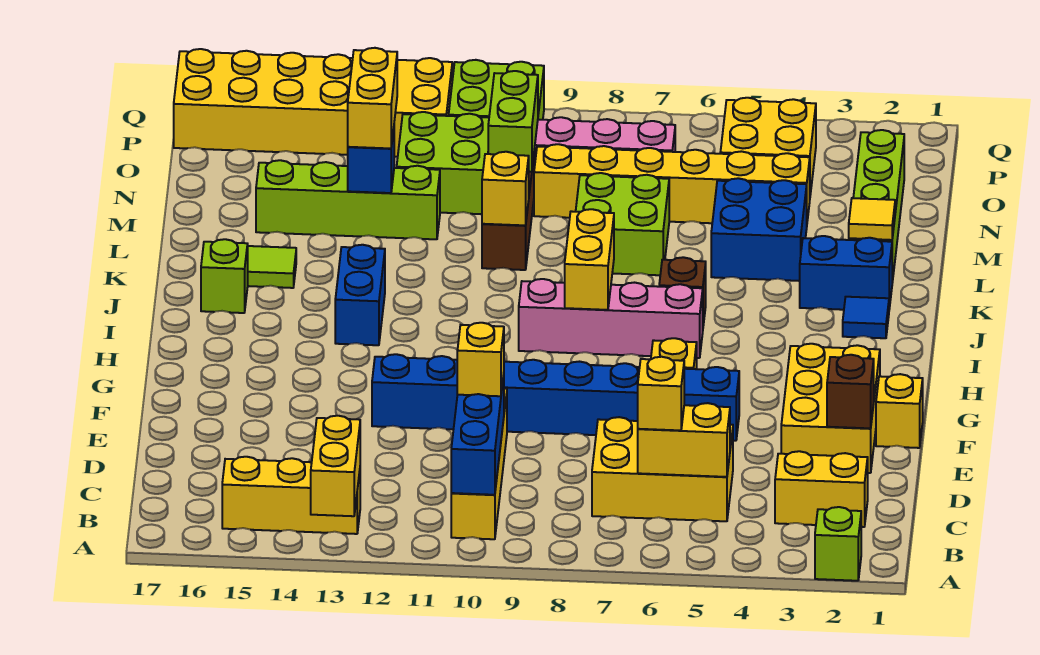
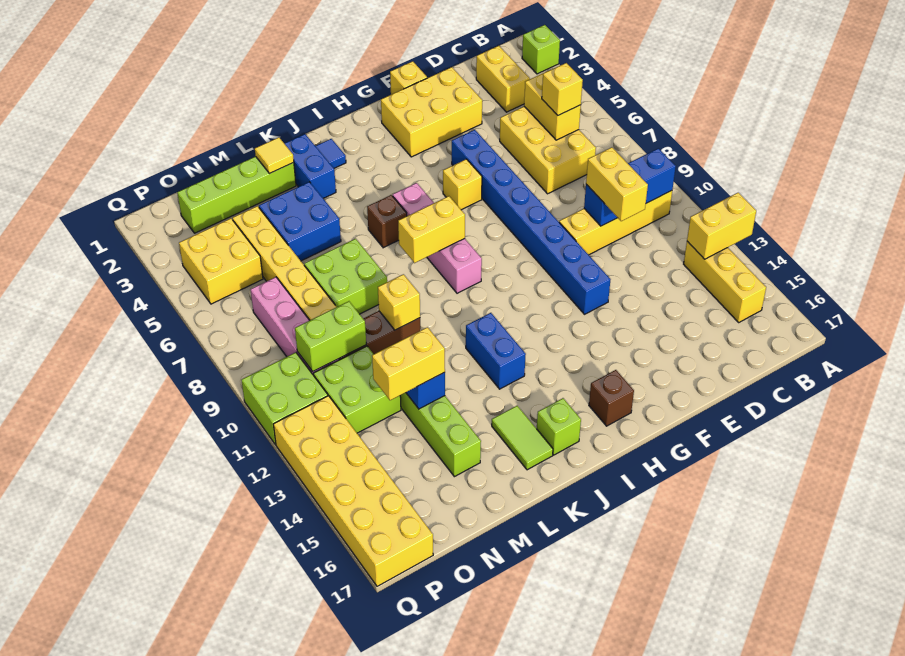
yellow 1x1 brick [457,323,504,396] -> yellow 1x2 brick [586,147,648,221]
brown 1x1 brick [827,355,874,428] -> brown 1x1 brick moved to [589,370,634,426]
blue 1x2 brick [335,245,385,345] -> blue 1x2 brick turned to [466,313,526,389]

